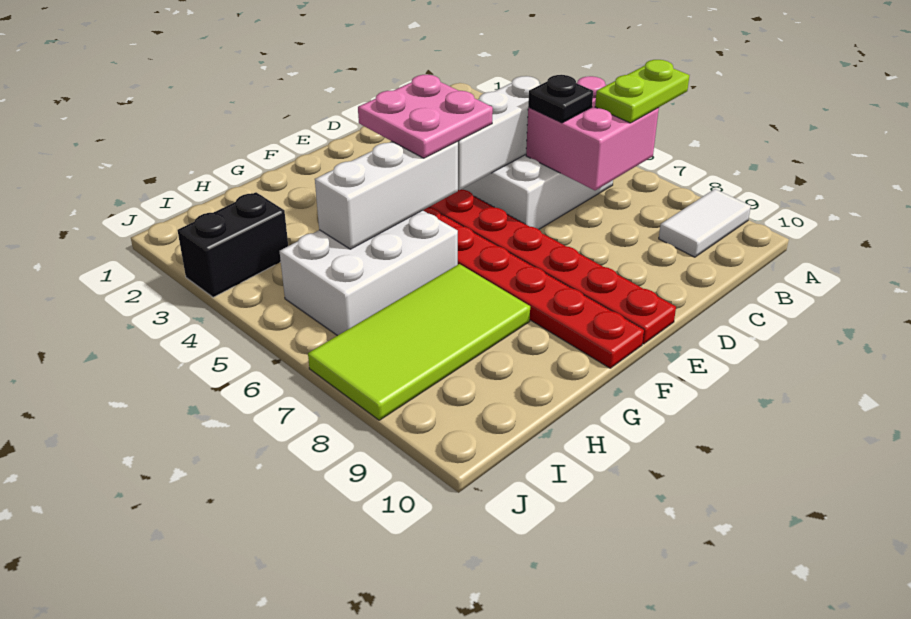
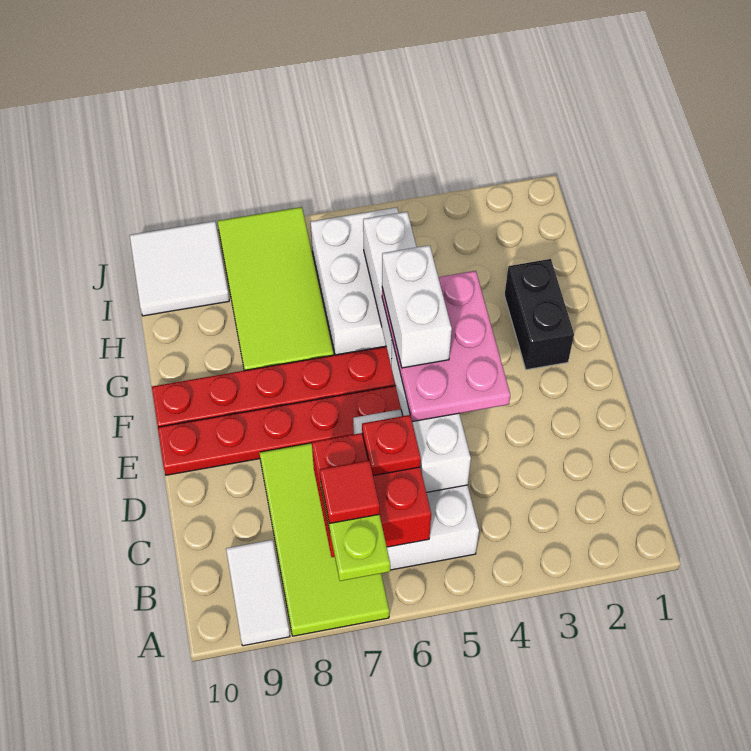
none -> lime 2x4 tile [260,443,389,636]
pink 2x2 brick [526,76,659,190] -> red 2x2 brick [312,433,431,557]
none -> red 1x1 tile [320,460,380,523]
black 1x1 plate [528,75,593,123] -> red 1x1 plate [362,415,421,476]
pink 2x2 plate [358,75,493,158] -> pink 2x3 plate [382,271,510,422]
none -> white 1x2 brick [382,245,452,368]
black 1x2 brick [177,192,288,297] -> black 1x2 brick moved to [504,259,574,370]
none -> white 2x2 tile [130,221,229,316]

